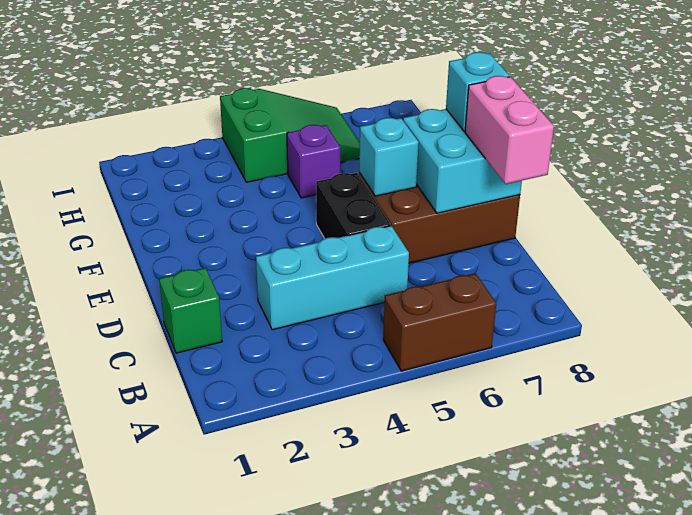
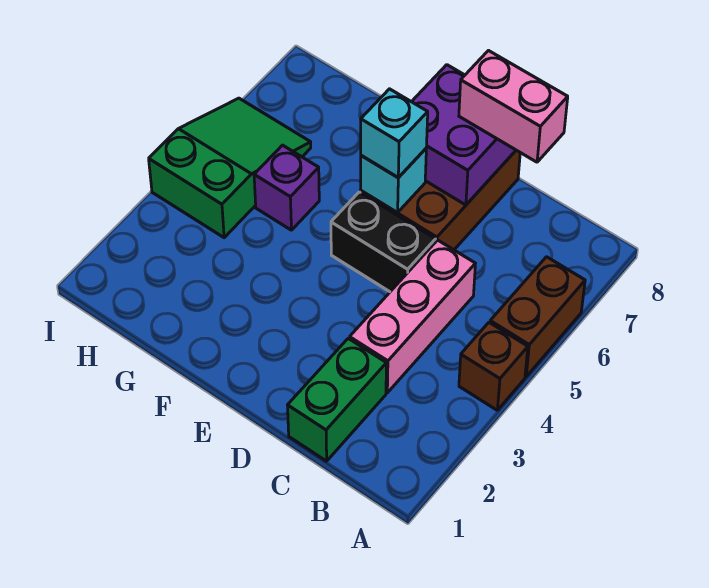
none -> brown 1x1 brick [459,323,528,410]
green 1x1 brick [159,268,222,353] -> green 1x2 brick [288,339,386,461]
cyan 1x3 brick [256,226,409,330] -> pink 1x3 brick [350,240,475,393]
cyan 2x2 brick [403,109,522,213] -> purple 2x2 brick [412,65,516,205]
cyan 1x1 brick [446,52,509,132] -> cyan 1x1 brick moved to [361,89,428,178]

